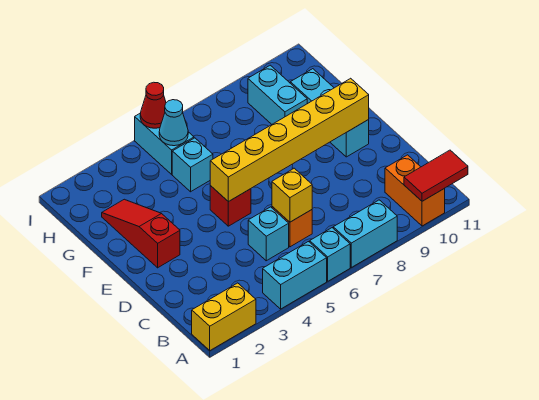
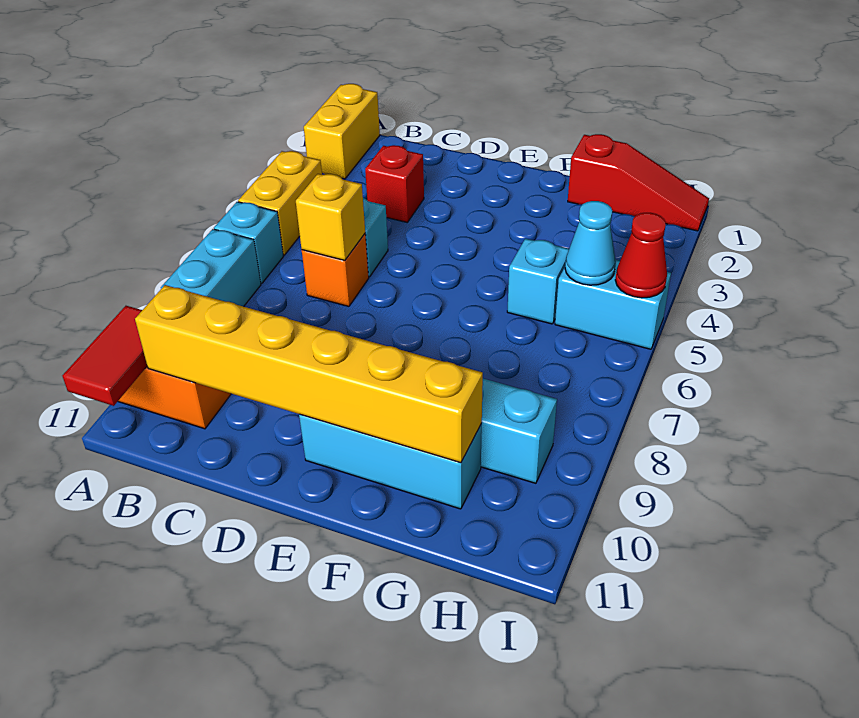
cyan 1x2 brick [263,242,327,309] -> yellow 1x2 brick [238,151,322,255]
red 1x3 slope [102,199,180,268] -> red 1x3 slope moved to [568,134,709,231]
red 1x1 brick [210,186,251,226] -> red 1x1 brick moved to [365,145,424,222]
yellow 1x6 brick [210,78,369,202] -> yellow 1x6 brick turned to [135,285,483,463]

